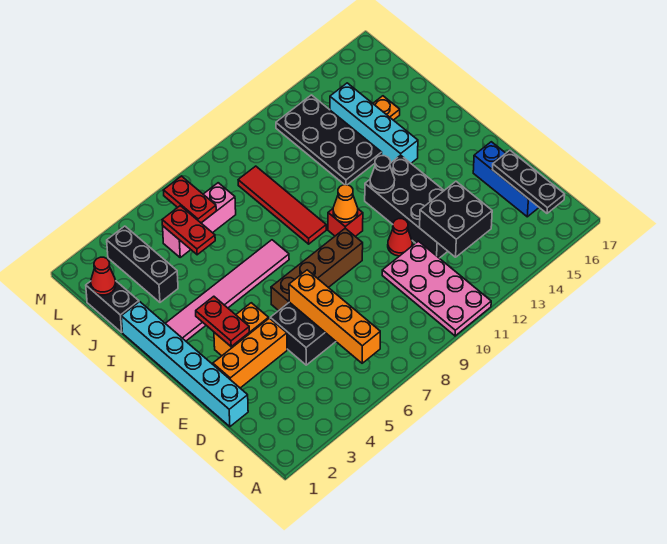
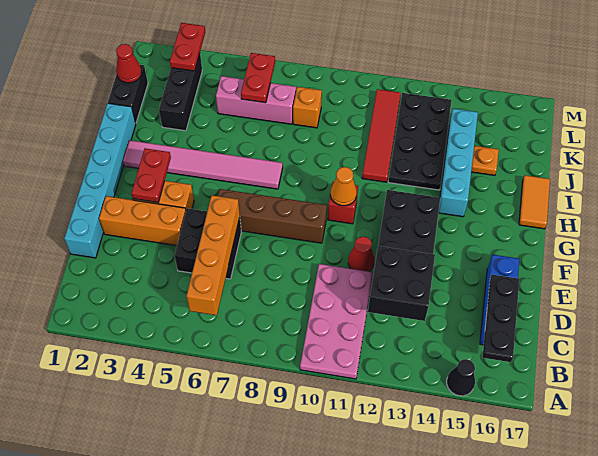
black 1x1 cone [370,156,395,193] -> black 1x1 cone moved to [447,359,475,396]
red 1x4 tile [238,166,326,244] -> red 1x4 tile moved to [362,89,401,182]
none -> orange 1x2 tile [519,175,550,229]
red 1x2 plate [162,206,215,255] -> red 1x2 plate moved to [170,23,205,71]
none -> orange 1x1 brick [293,87,322,128]

